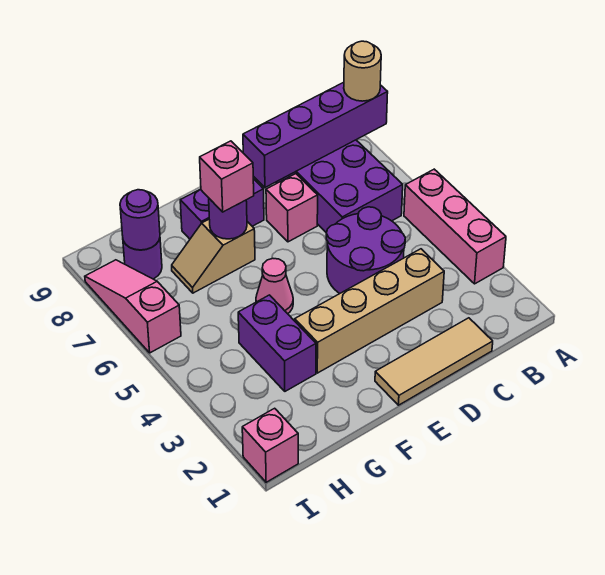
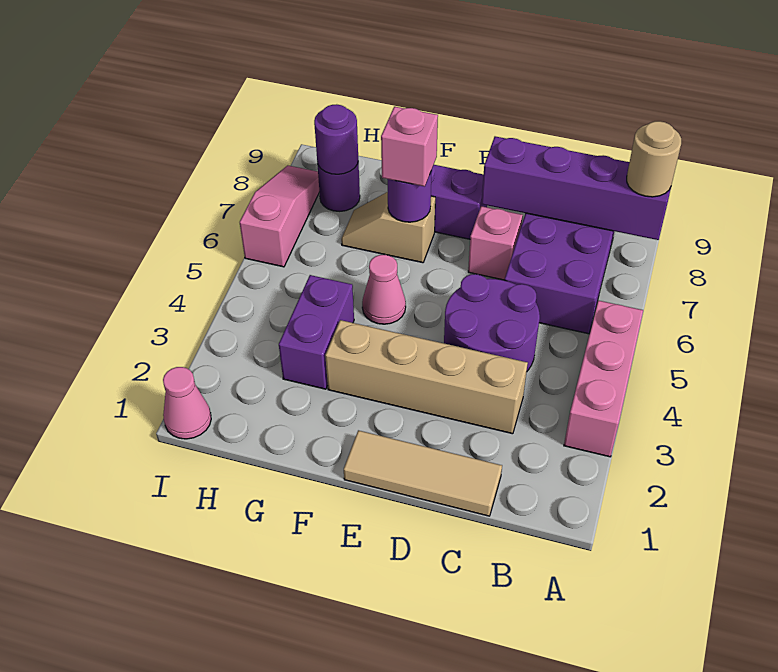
pink 1x1 brick [242,408,298,482] -> pink 1x1 cone [163,367,211,439]

